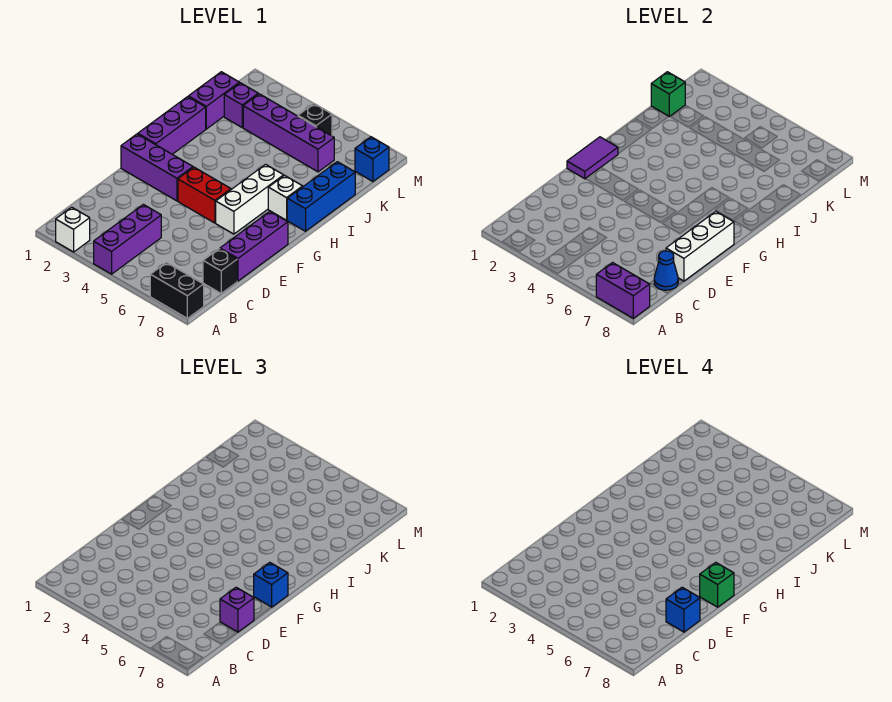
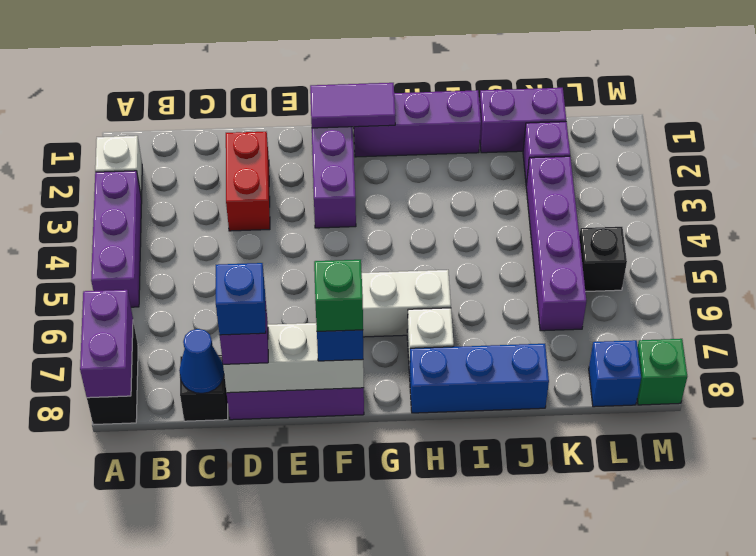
purple 1x3 brick [94,204,161,274] -> purple 1x3 brick turned to [91,171,142,307]
red 1x2 brick [178,167,231,223] -> red 1x2 brick moved to [226,132,270,231]
green 1x1 brick [651,72,685,116] -> green 1x1 brick moved to [637,339,687,405]

